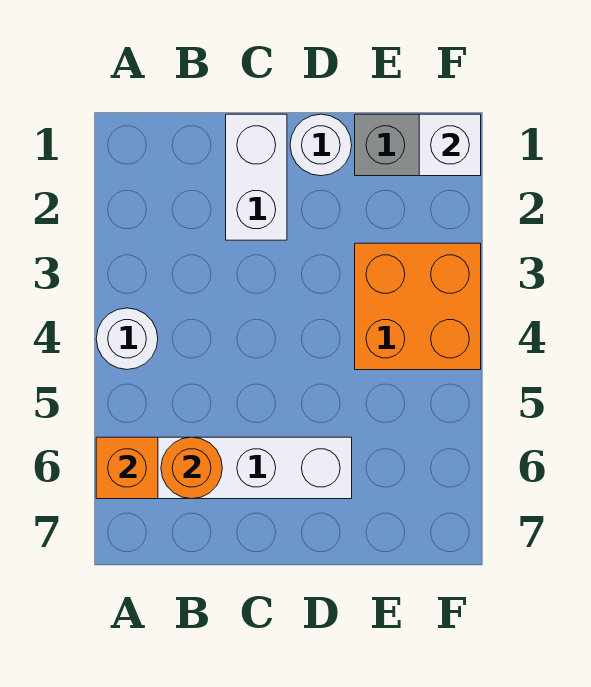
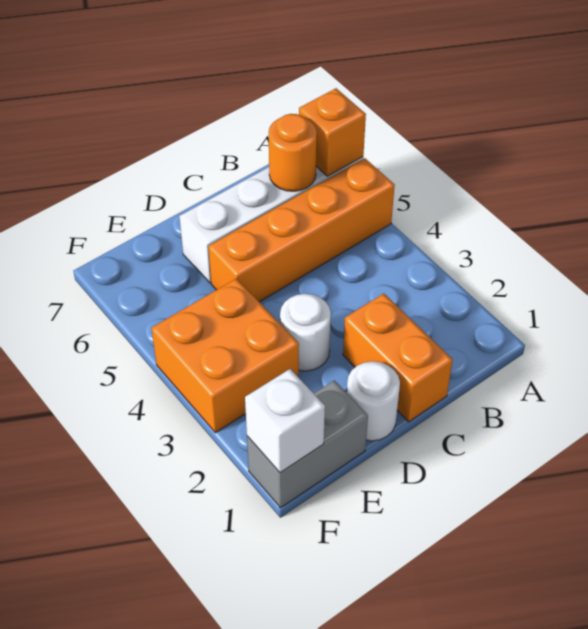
white 1x1 round brick [96,308,158,369] -> white 1x1 round brick moved to [280,294,331,371]
none -> orange 1x4 brick [208,158,395,302]
white 1x2 brick [226,114,287,240] -> orange 1x2 brick [343,294,453,422]

